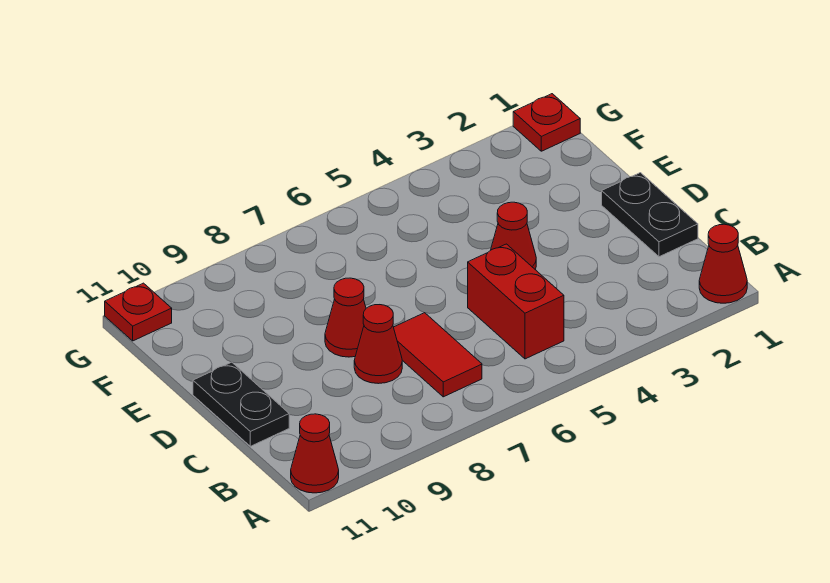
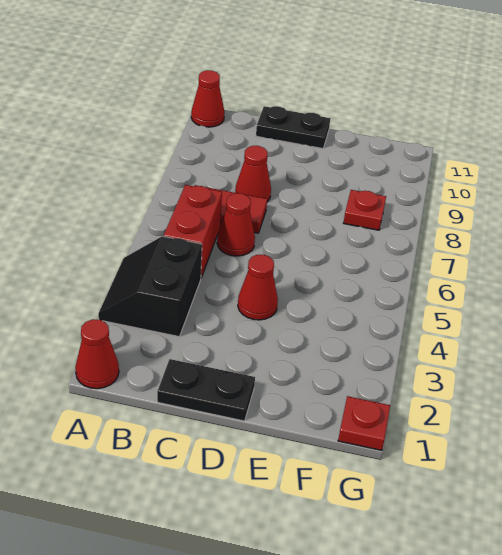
none -> black 2x2 slope [98,236,202,337]
red 1x2 brick [468,244,564,359] -> red 1x2 brick turned to [164,185,222,277]
red 1x1 cone [325,278,366,357] -> red 1x1 cone moved to [217,193,255,256]
red 1x1 plate [105,283,172,341] -> red 1x1 plate moved to [344,190,386,230]

